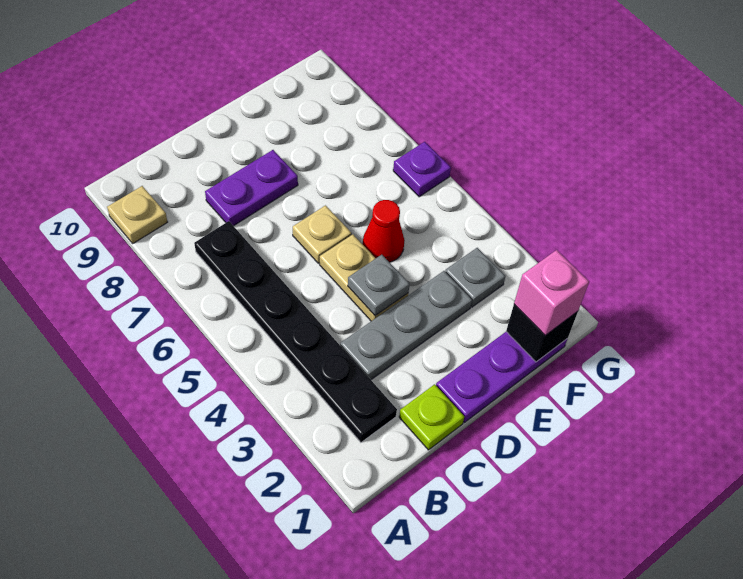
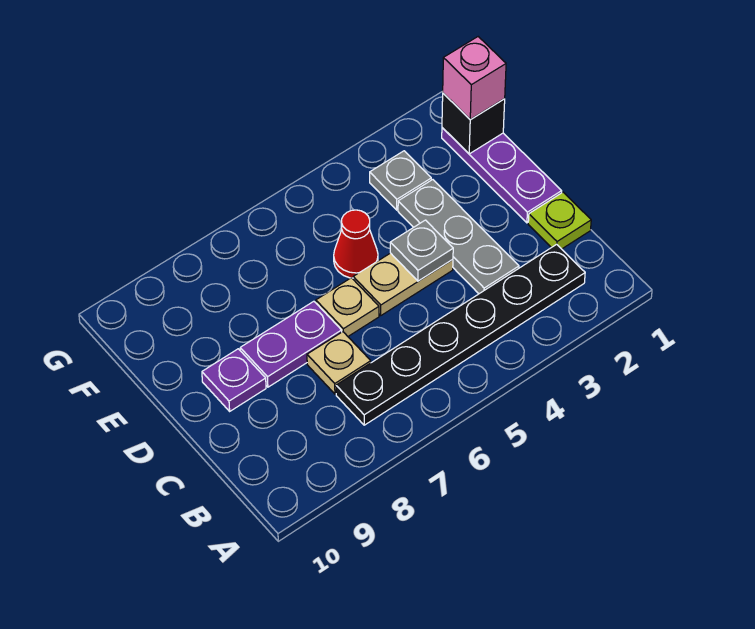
tan 1x1 plate [107,186,167,243] -> tan 1x1 plate moved to [307,332,371,394]
purple 1x2 plate [205,150,298,226] -> purple 1x2 plate turned to [240,301,342,387]
purple 1x1 plate [393,142,451,197] -> purple 1x1 plate moved to [202,349,266,411]

